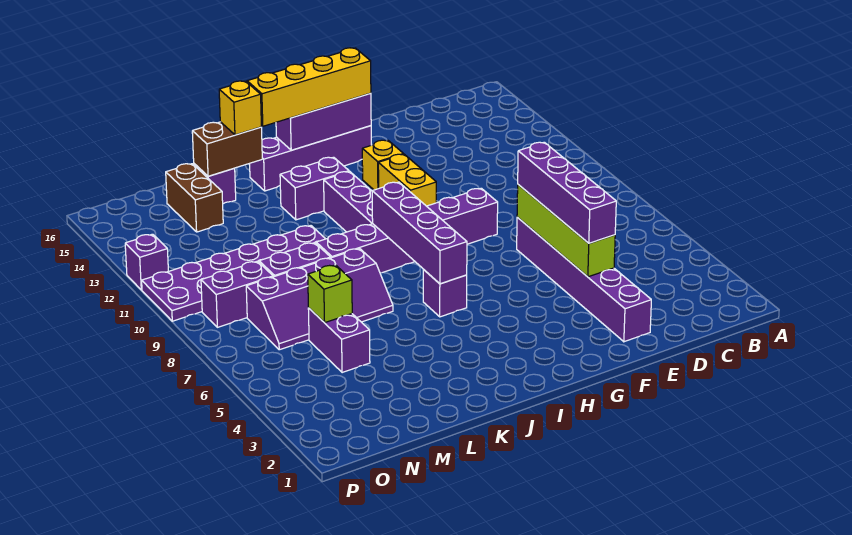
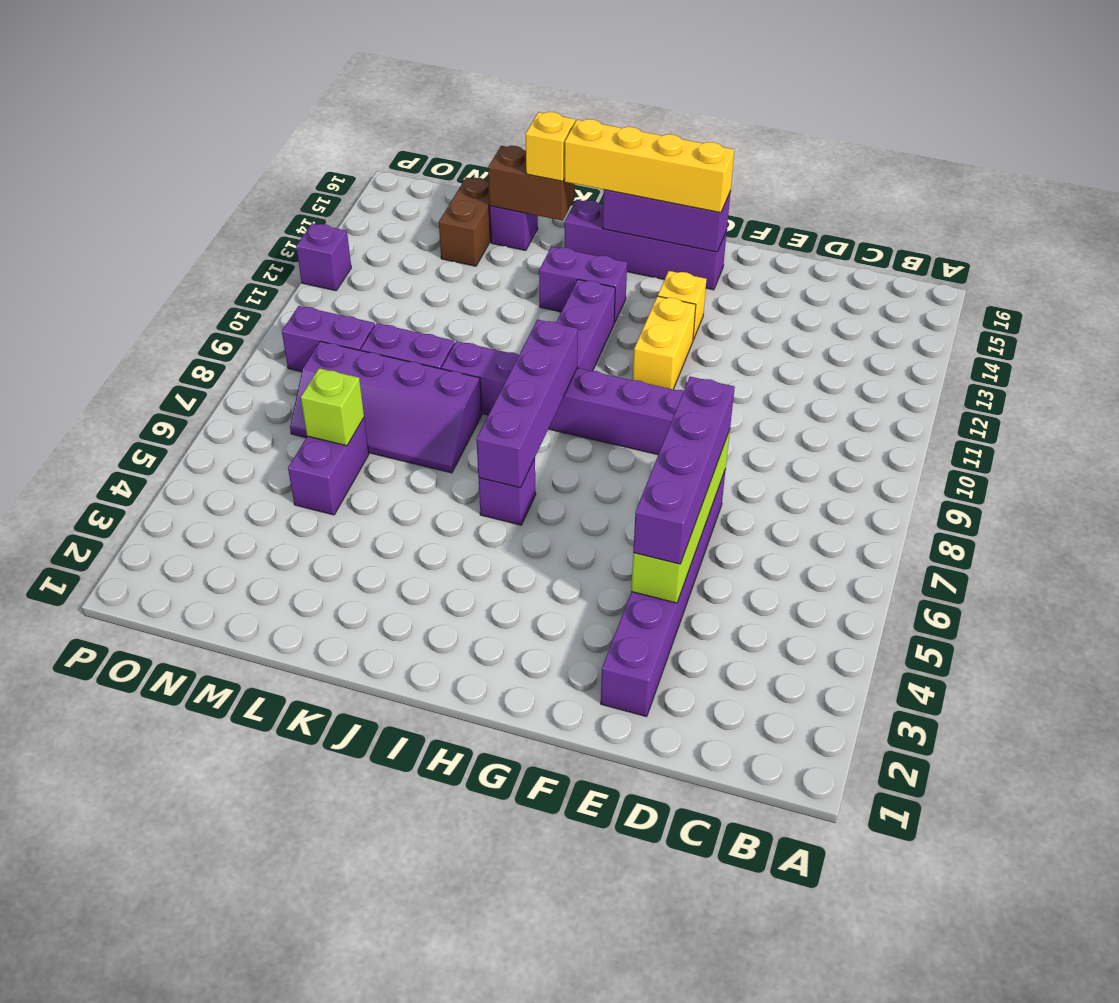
purple 2x6 plate [142,226,325,321] -> none

